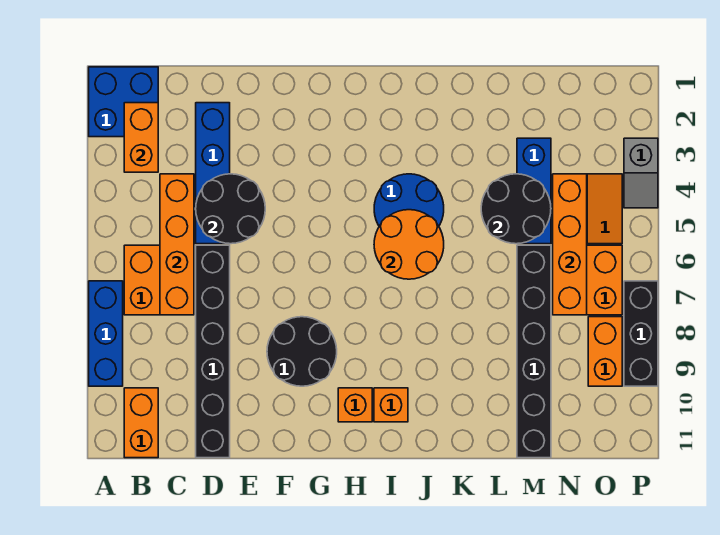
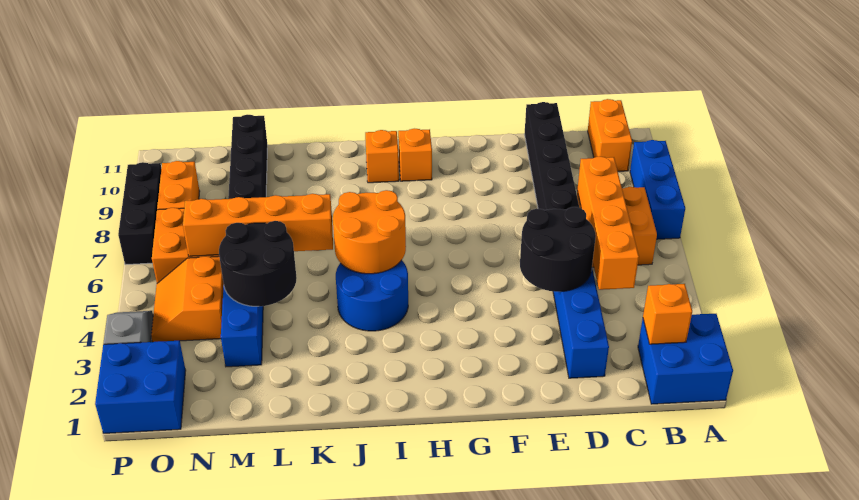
orange 1x2 brick [124,103,158,172] -> orange 1x1 brick [643,284,692,344]
black 2x2 round brick [267,317,337,386] -> none
orange 1x4 brick [553,174,587,315] -> orange 1x4 brick turned to [183,194,333,256]
none -> blue 2x2 brick [95,341,186,433]

